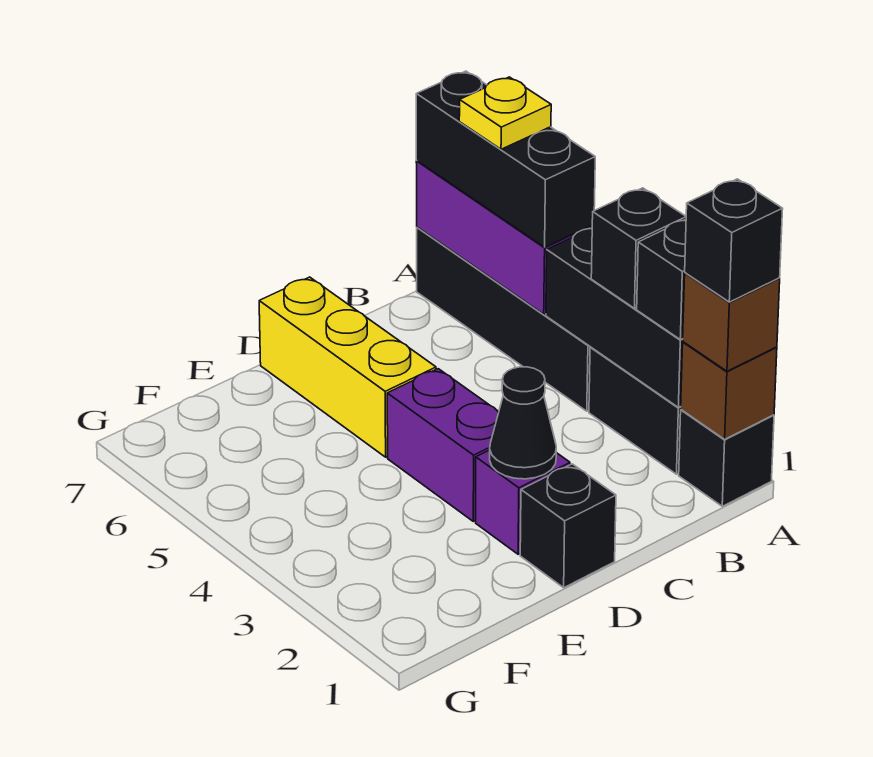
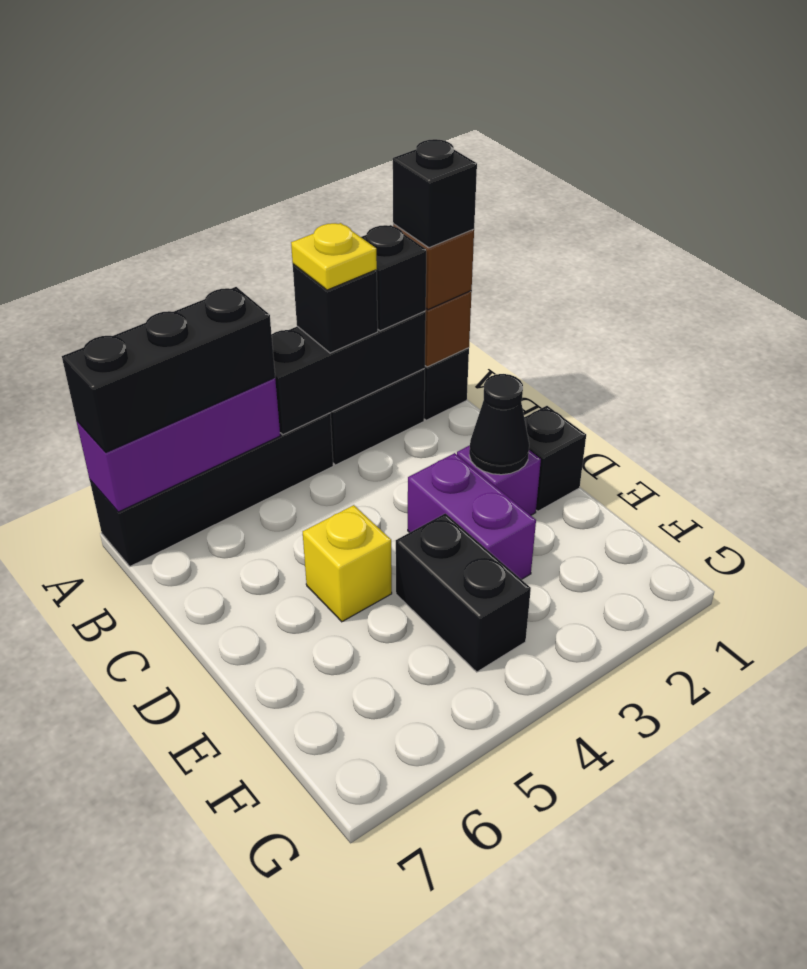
yellow 1x1 plate [459,77,551,149] -> yellow 1x1 plate moved to [291,223,377,290]
purple 1x2 brick [387,369,499,521] -> purple 1x2 brick turned to [408,453,536,580]
yellow 1x3 brick [259,277,436,457] -> yellow 1x1 brick [303,505,392,622]
none -> black 1x2 brick [396,513,531,672]

